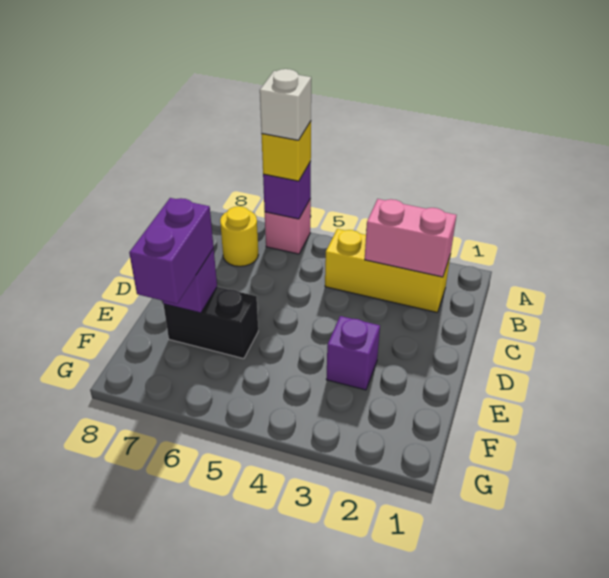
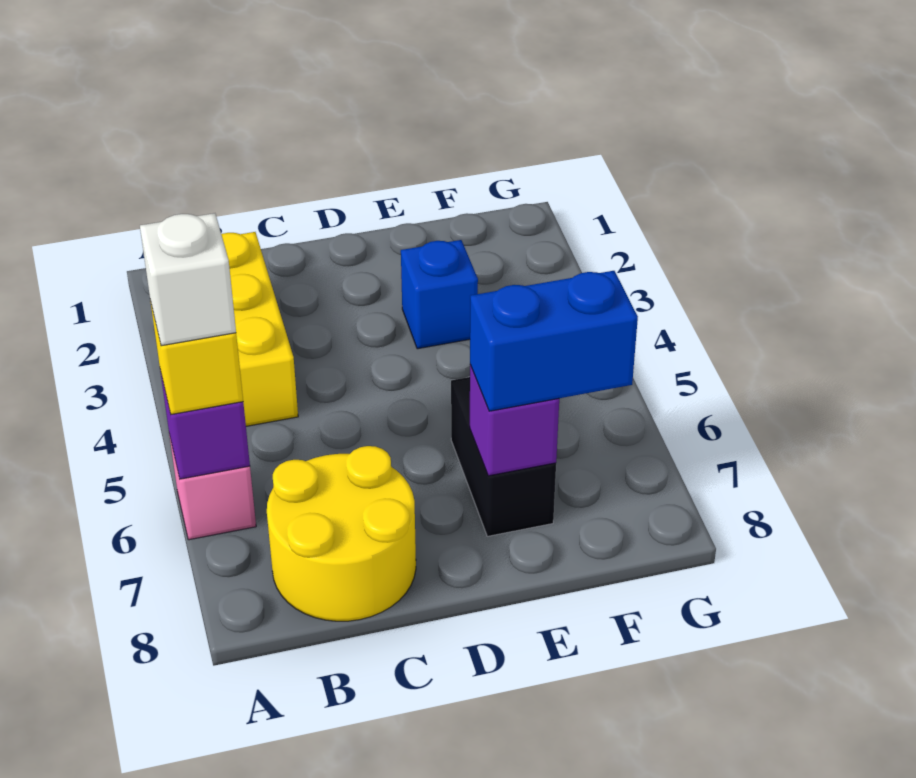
pink 1x2 brick [365,199,456,277] -> none
yellow 1x1 round brick [220,206,258,266] -> yellow 2x2 round brick [267,446,416,621]
purple 1x1 brick [326,316,380,390] -> blue 1x1 brick [401,240,478,349]
purple 1x2 brick [129,198,214,304] -> blue 1x2 brick [470,271,638,411]

